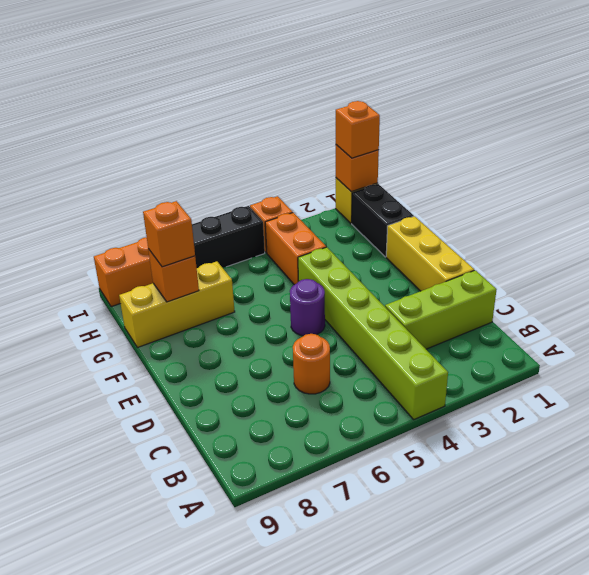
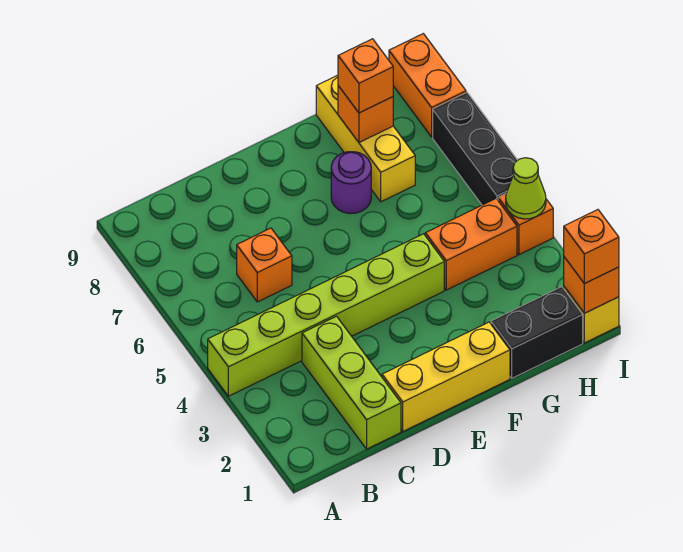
orange 1x1 round brick [293,334,330,394] -> orange 1x1 brick [237,228,292,302]
purple 1x1 round brick [290,279,325,336] -> purple 1x1 round brick moved to [331,152,371,214]
none -> lime 1x1 cone [506,158,546,219]

